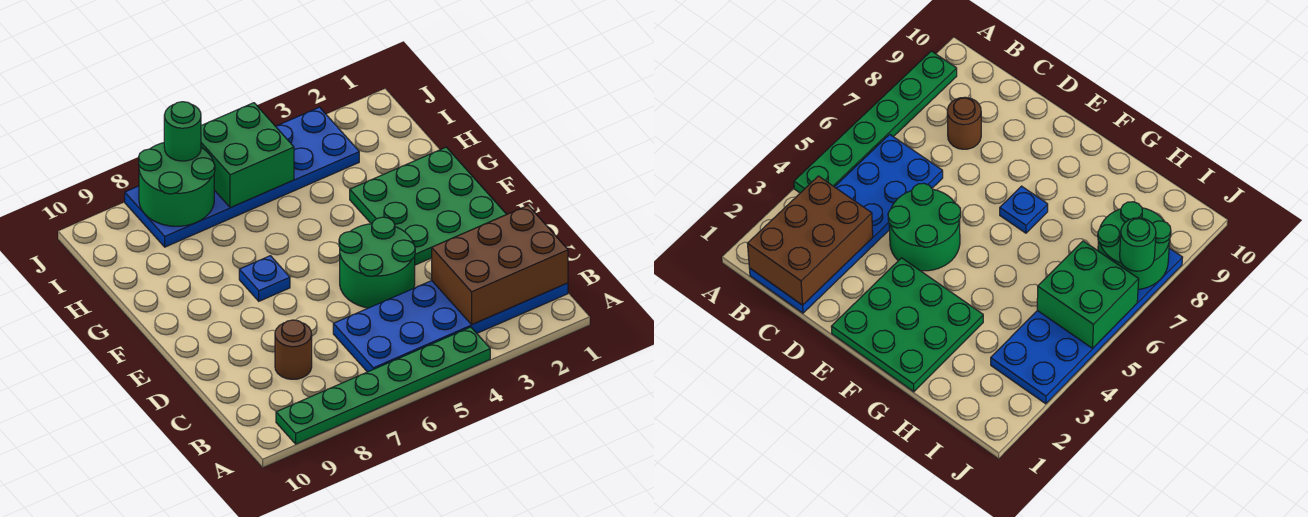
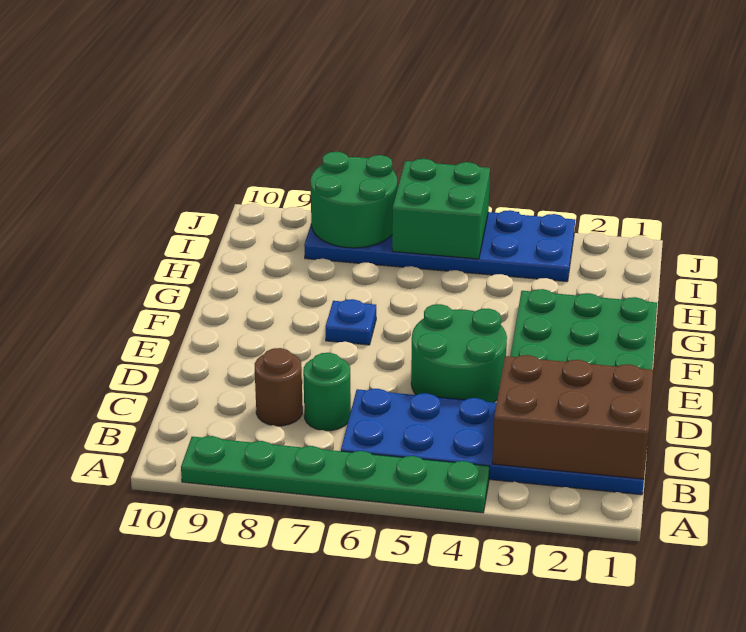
green 1x1 round brick [164,102,201,161] -> green 1x1 round brick moved to [303,353,351,431]

